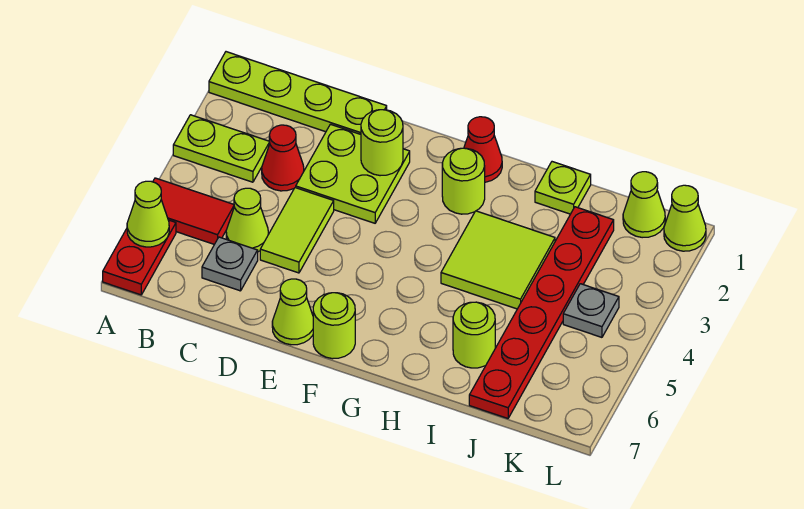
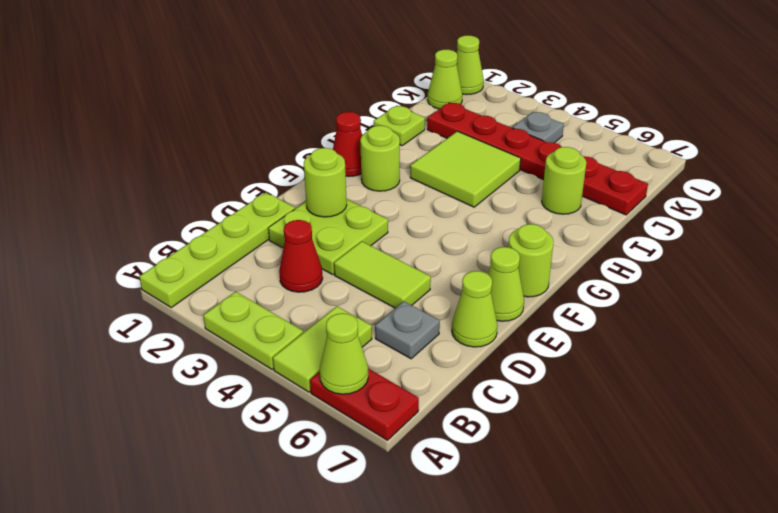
lime 1x2 plate [173,115,270,182] -> lime 1x2 plate turned to [203,292,303,370]
red 1x2 tile [153,178,234,244] -> lime 1x2 tile [273,306,372,392]
lime 1x1 cone [226,188,268,252] -> lime 1x1 cone moved to [452,271,498,347]

